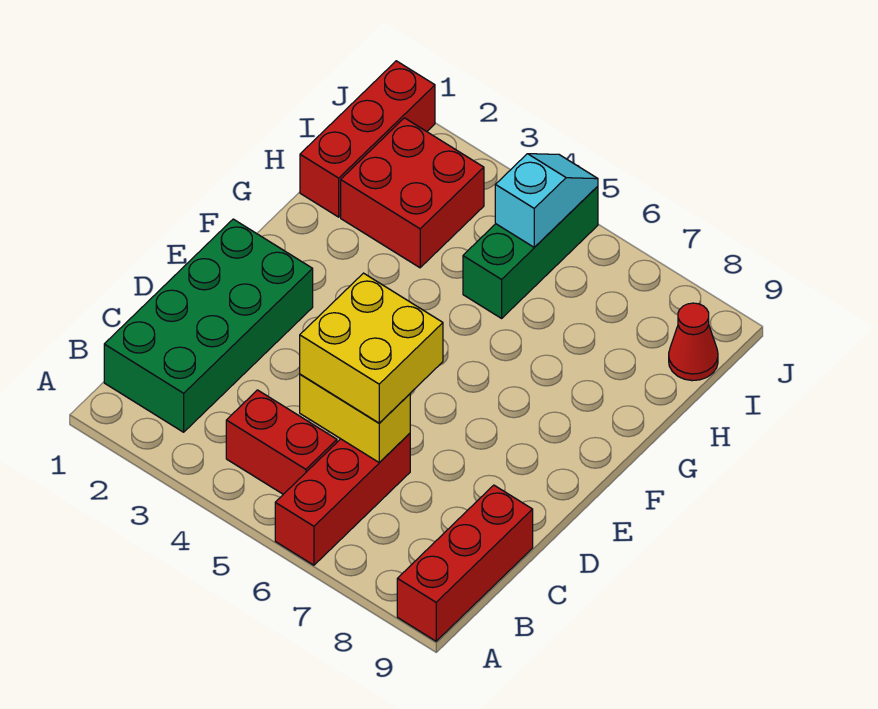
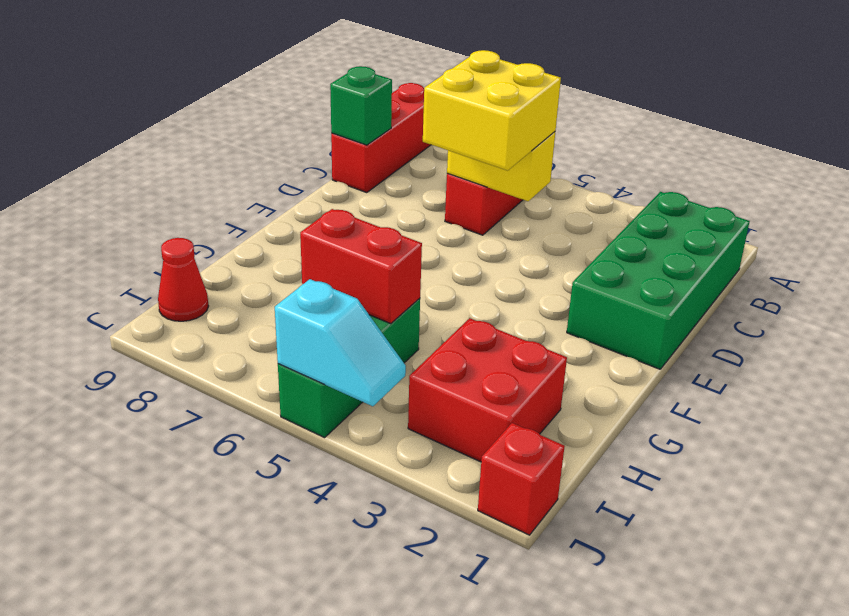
red 1x2 brick [226,390,337,494] -> red 1x2 brick moved to [300,209,422,324]
none -> green 1x1 brick [330,66,392,145]
red 1x3 brick [300,61,435,217] -> red 1x1 brick [478,423,565,535]
cyan 1x2 slope [495,154,598,247] -> cyan 1x2 slope turned to [275,279,406,406]

